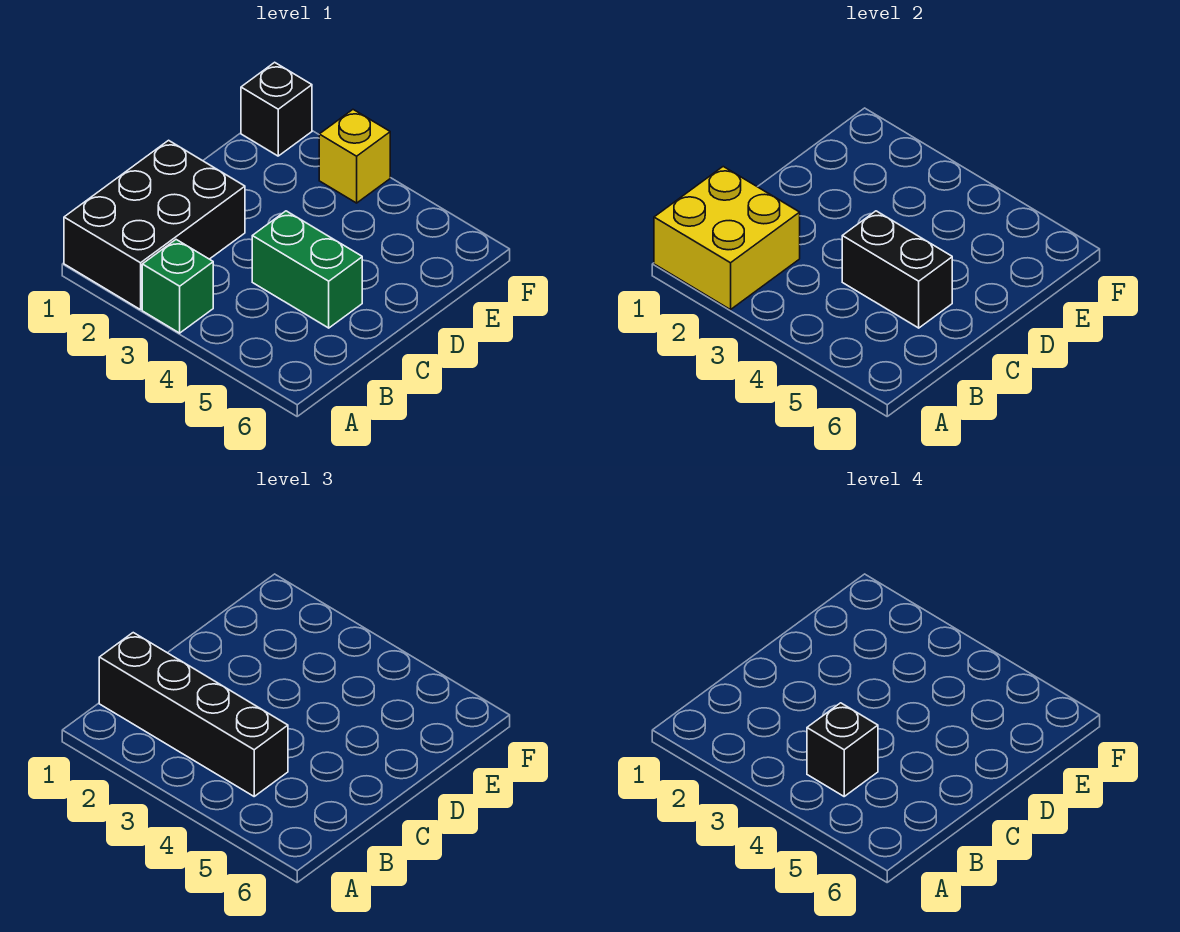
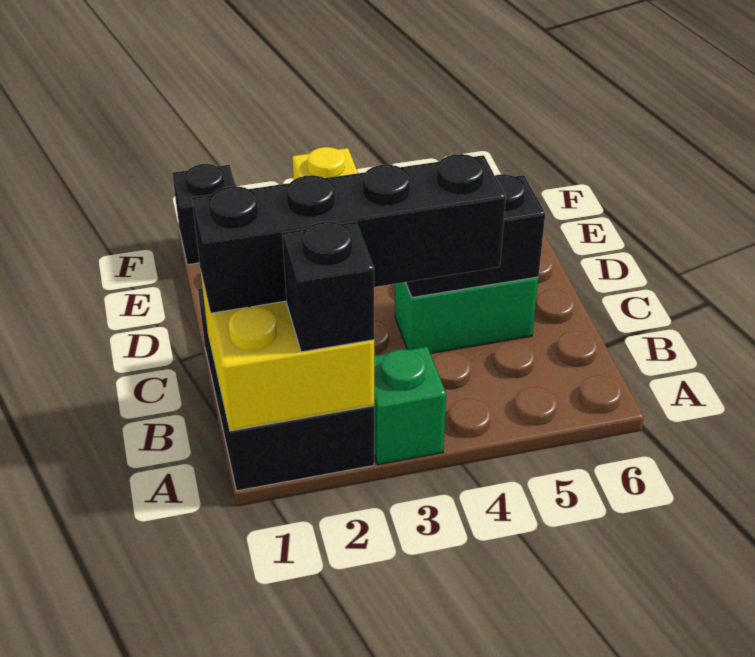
black 1x1 brick [807,703,878,796] -> black 1x1 brick moved to [282,221,374,352]

